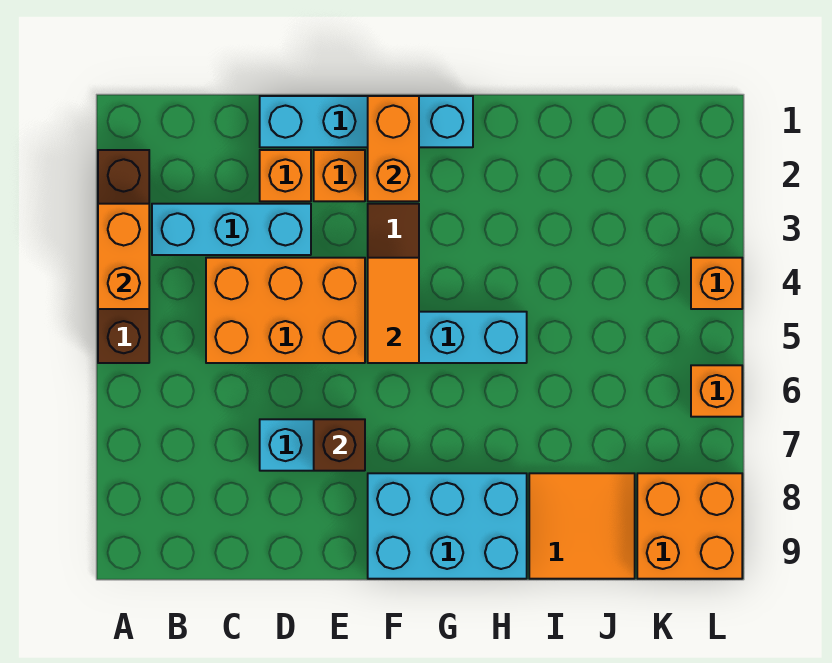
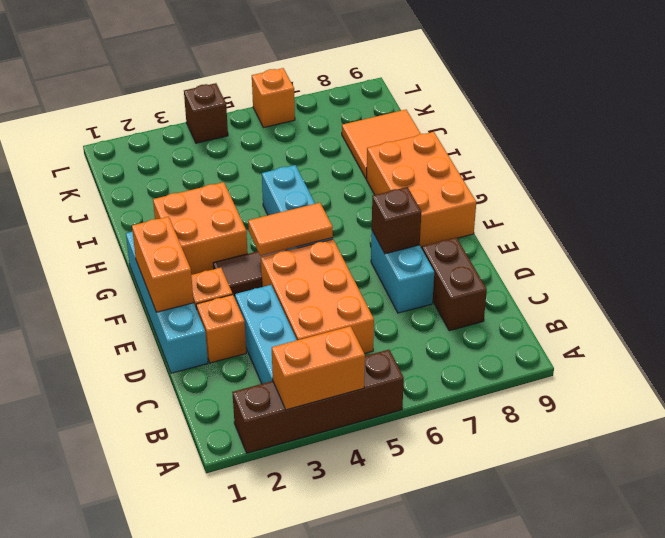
none -> brown 1x2 brick [422,237,487,331]
orange 1x2 brick [368,96,419,201] -> orange 1x2 brick turned to [132,217,194,312]
cyan 2x3 brick [368,473,527,579] -> orange 2x3 brick [367,132,476,247]
orange 2x2 brick [637,473,742,579] -> orange 2x2 brick moved to [153,182,248,275]
orange 1x1 brick [691,258,742,309] -> brown 1x1 brick [184,83,228,143]

